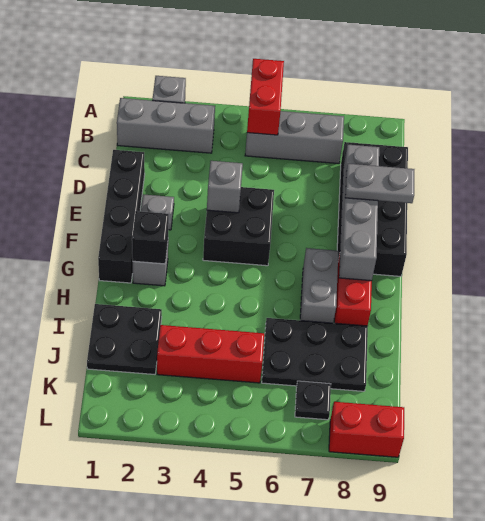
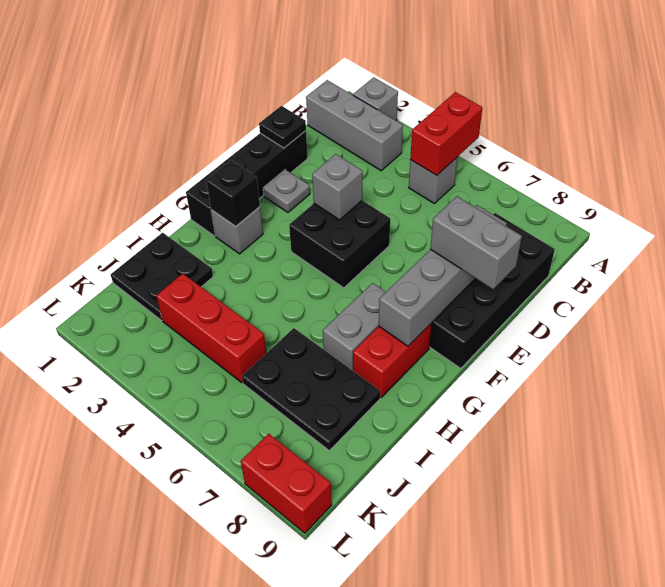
grey 1x3 brick [245,111,344,164] -> grey 1x1 brick [409,158,457,203]
grey 1x2 plate [345,164,414,203] -> grey 1x2 brick [430,196,522,289]
black 1x1 plate [295,381,331,420] -> black 1x1 plate moved to [259,106,306,148]

